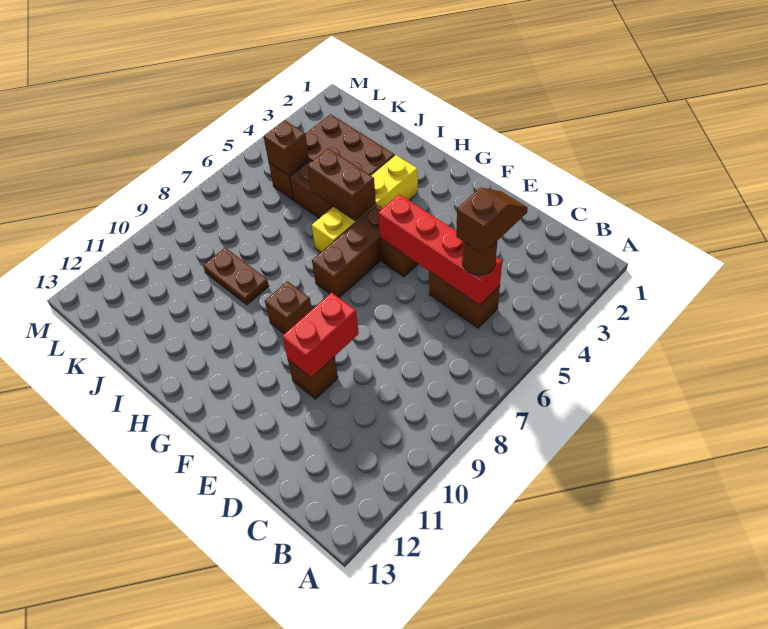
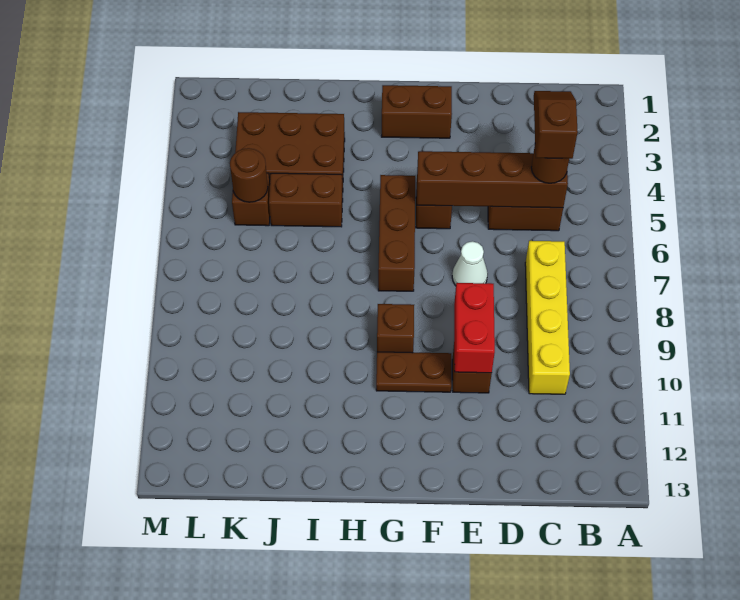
red 1x4 brick [378,194,502,305] -> brown 1x4 brick [417,151,568,208]
none -> white 1x1 cone [452,241,488,286]
yellow 1x4 brick [312,155,418,252] -> yellow 1x4 brick moved to [525,241,570,394]
brown 1x2 brick [308,149,376,221] -> brown 1x2 brick moved to [381,85,452,138]
brown 1x2 plate [203,248,269,305] -> brown 1x2 plate moved to [376,352,451,392]
brown 1x1 brick [263,120,309,176] -> brown 1x1 round brick [230,148,268,202]

